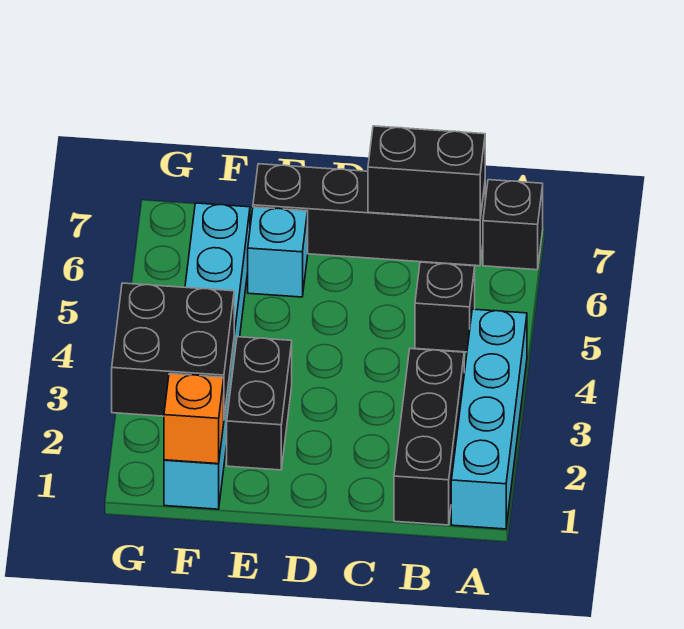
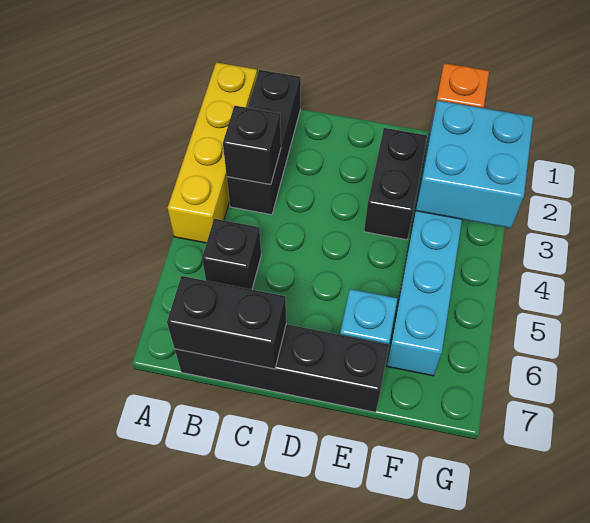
cyan 1x4 brick [451,309,527,529] -> yellow 1x4 brick [168,62,257,243]
black 1x1 brick [483,180,543,270] -> black 1x1 brick moved to [223,106,281,185]
black 2x2 brick [112,283,234,416] -> cyan 2x2 brick [416,100,533,228]

